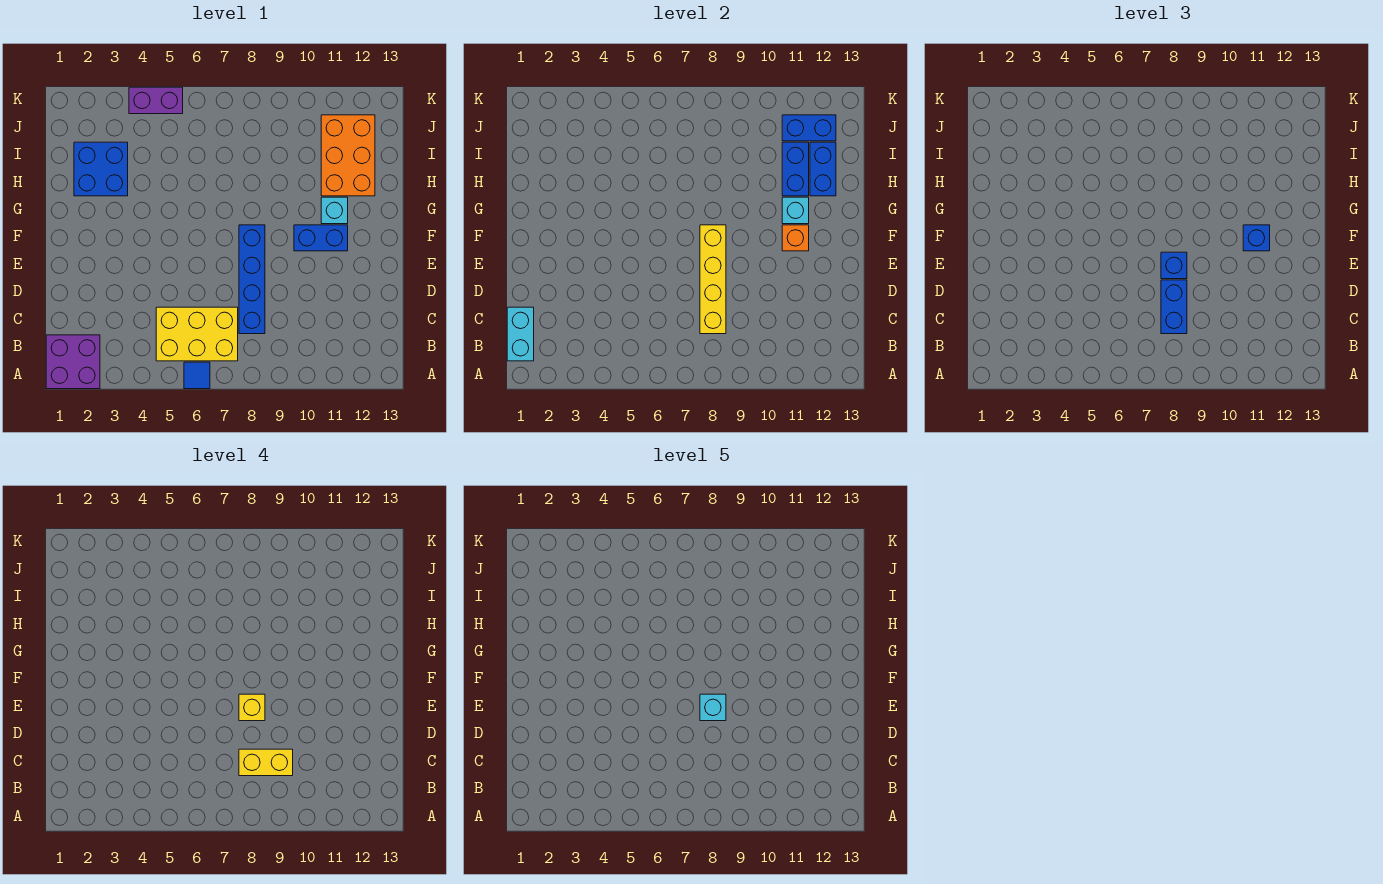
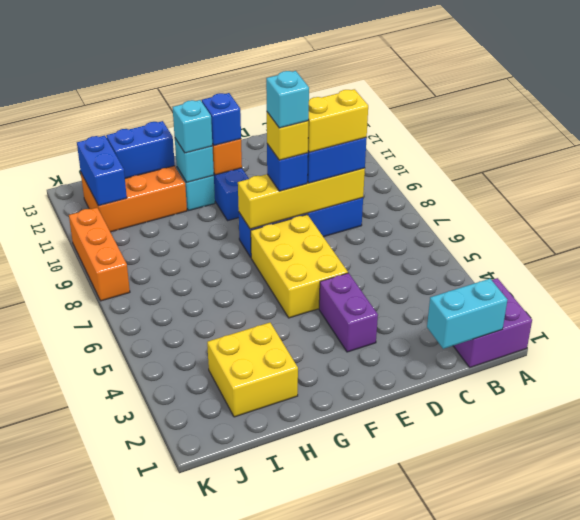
blue 1x1 tile [184,362,210,389] -> none
yellow 2x3 brick [156,307,238,361] -> yellow 2x3 brick moved to [251,215,348,318]
yellow 1x2 brick [239,749,293,776] -> yellow 1x2 brick turned to [308,89,368,152]
none -> cyan 1x1 brick [173,100,212,153]
blue 2x2 brick [74,142,128,196] -> yellow 2x2 brick [207,323,298,417]
blue 1x2 brick [782,142,809,196] -> none
purple 1x2 brick [129,87,183,114] -> purple 1x2 brick moved to [319,273,378,352]
none -> orange 1x3 brick [69,208,130,301]

